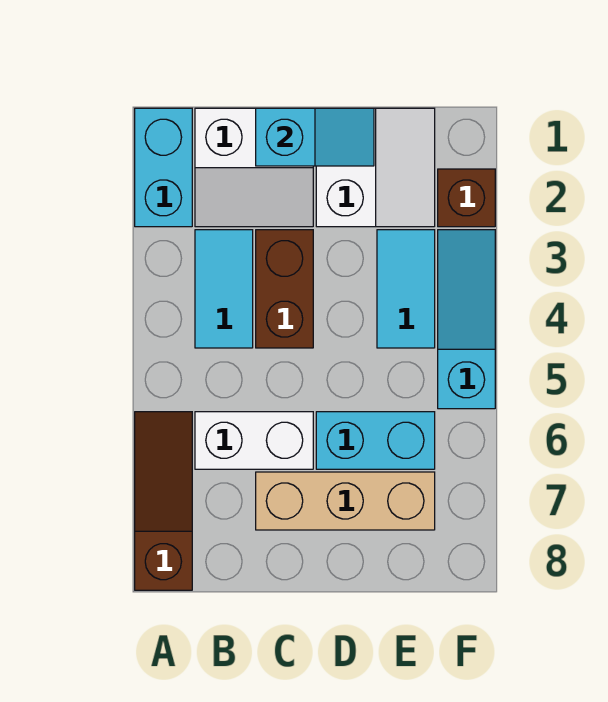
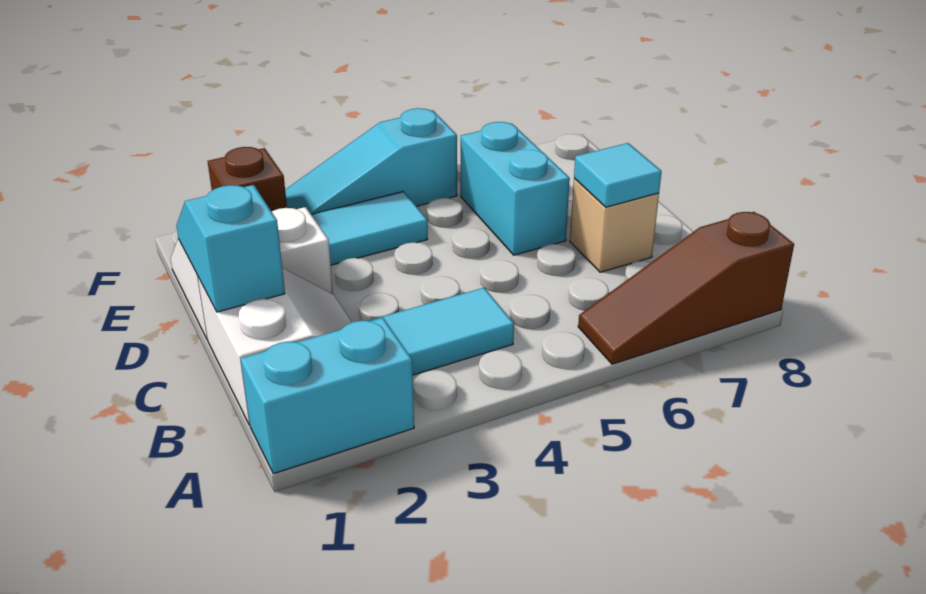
white 1x2 brick [195,412,313,469] -> none
brown 1x2 brick [256,230,313,348] -> none
tan 1x3 brick [256,472,435,530] -> tan 1x1 brick [570,178,659,272]
none -> cyan 1x1 tile [574,143,662,207]

